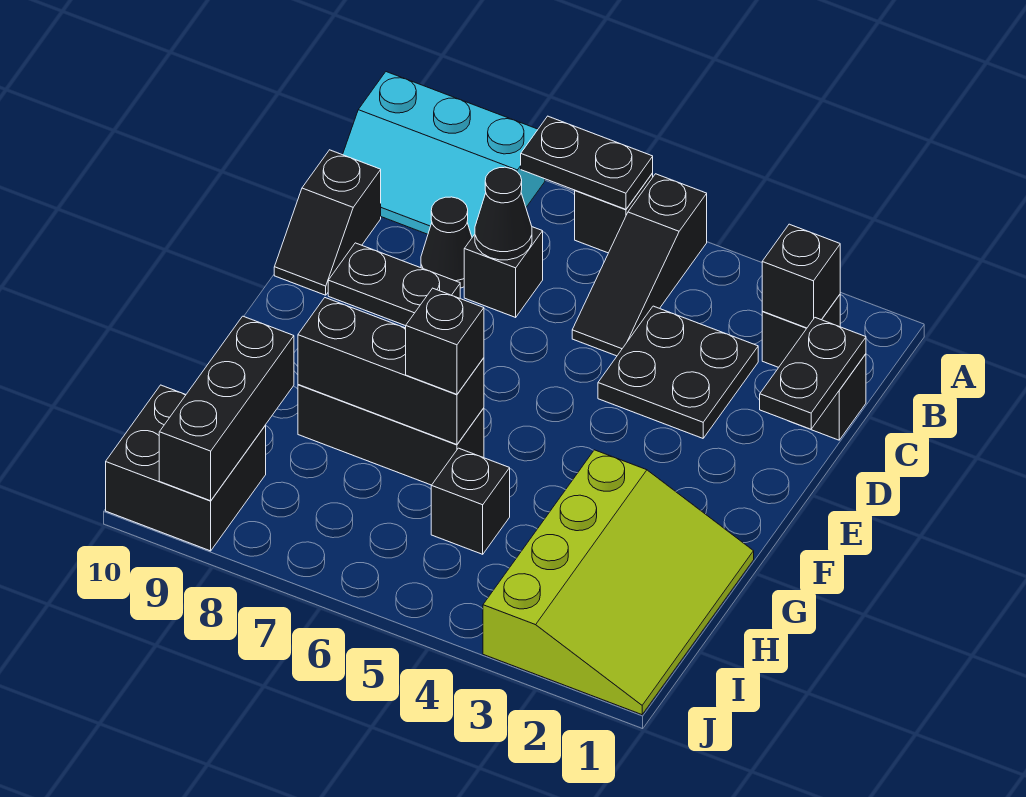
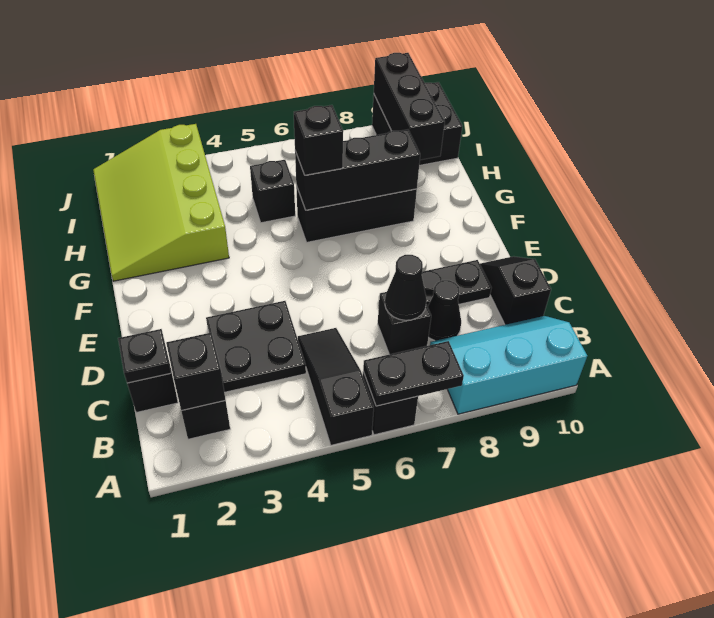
black 1x2 plate [760,318,866,429] -> black 1x1 plate [118,329,171,383]

